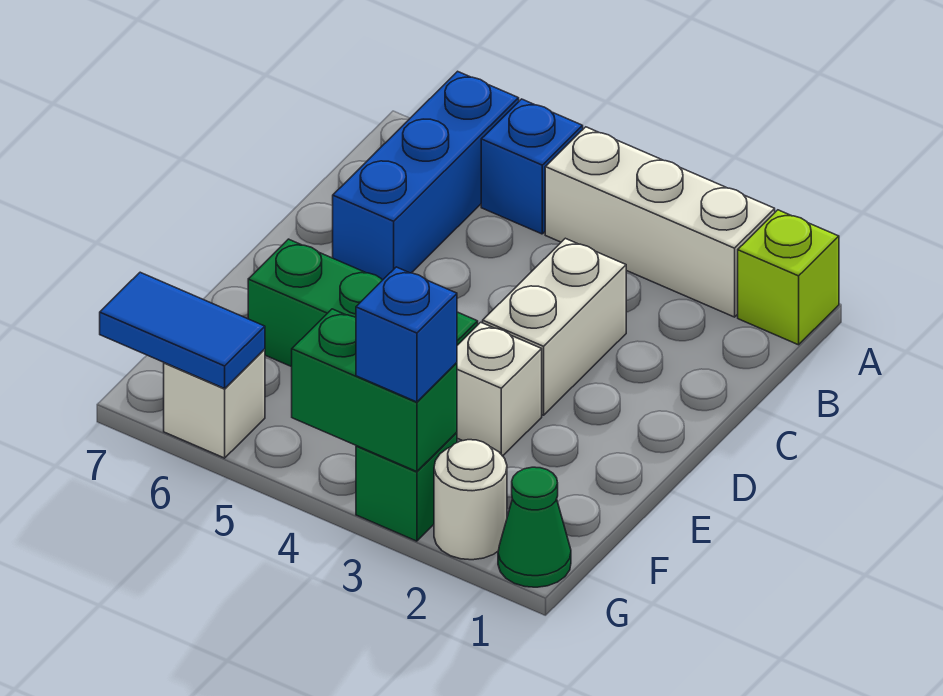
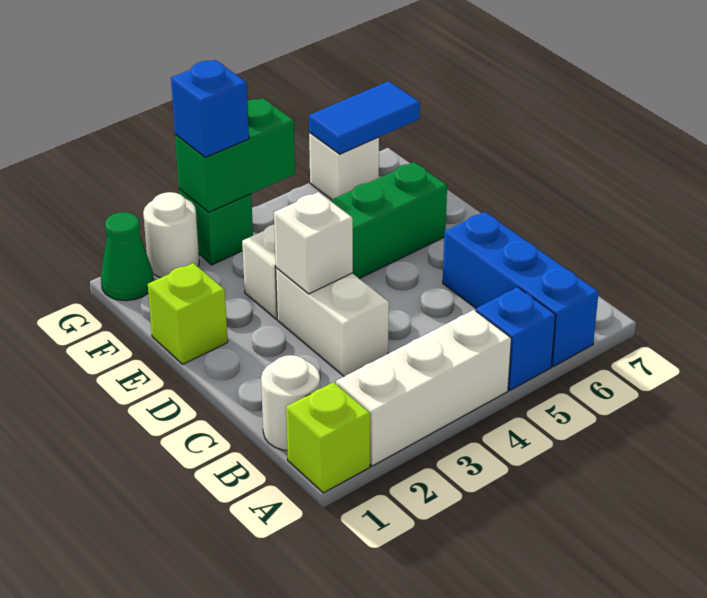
none -> white 1x1 round brick [261,355,320,450]
none -> white 1x1 brick [274,192,353,294]
none -> lime 1x1 brick [148,263,228,364]

